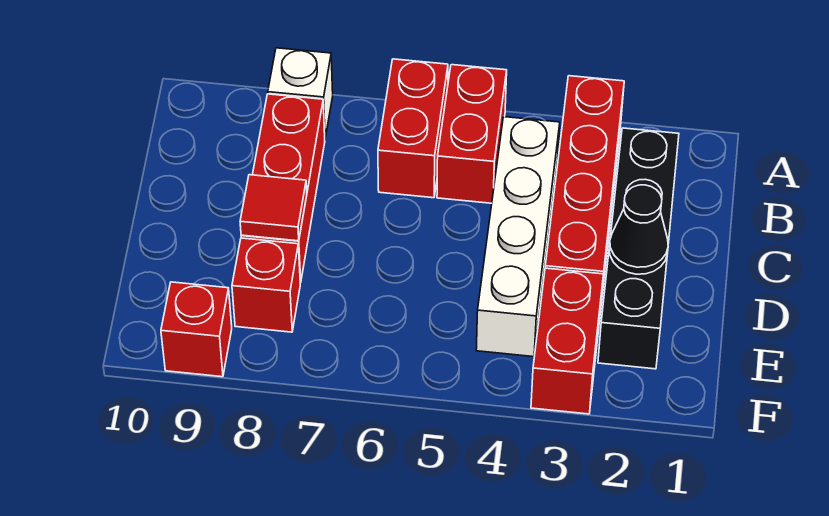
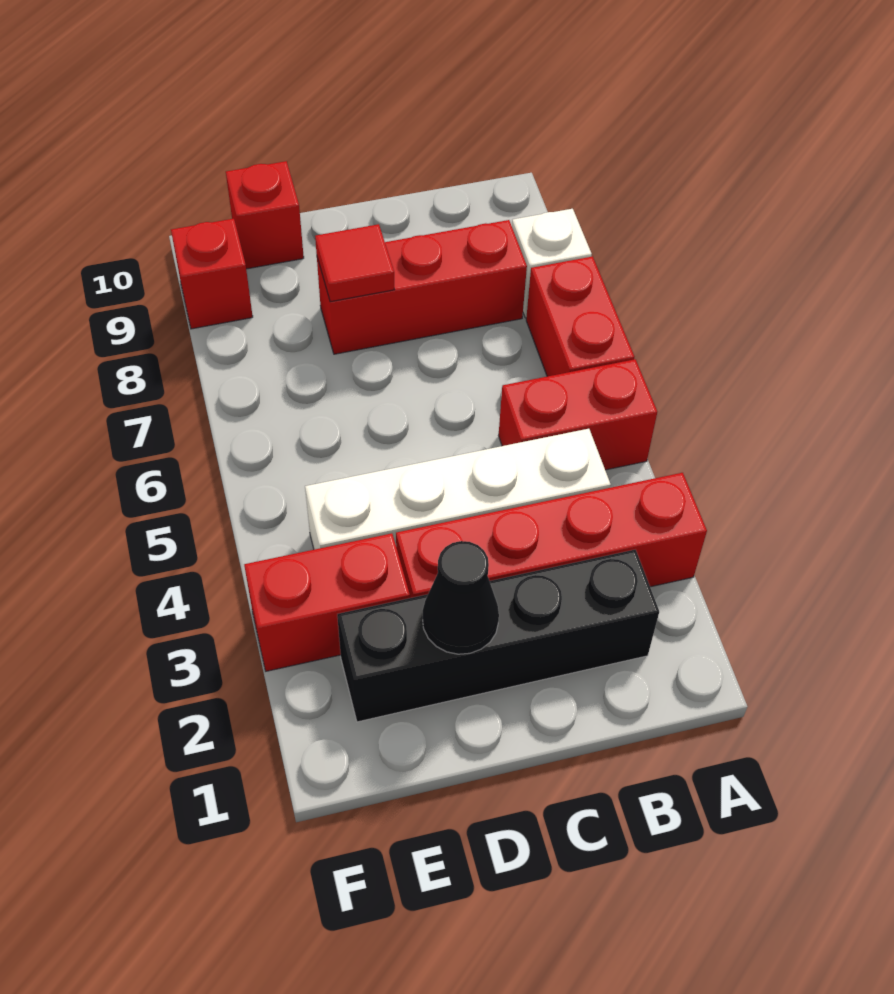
red 1x2 brick [378,59,448,198] -> red 1x2 brick turned to [526,256,634,376]
red 1x1 brick [232,238,301,332] -> red 1x1 brick moved to [226,161,304,269]

